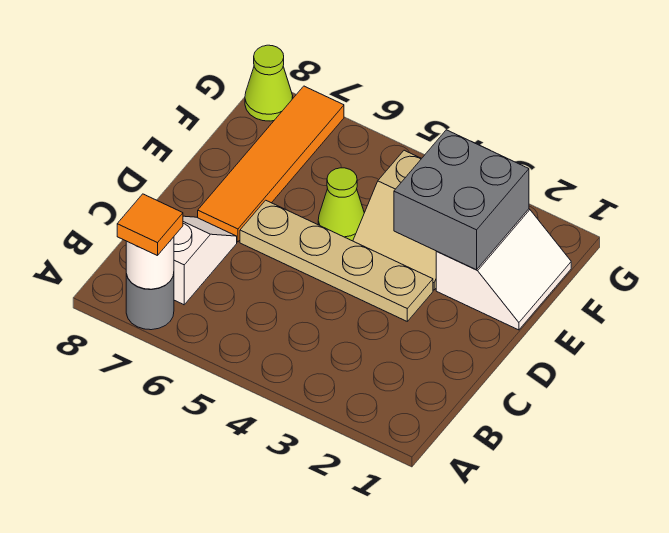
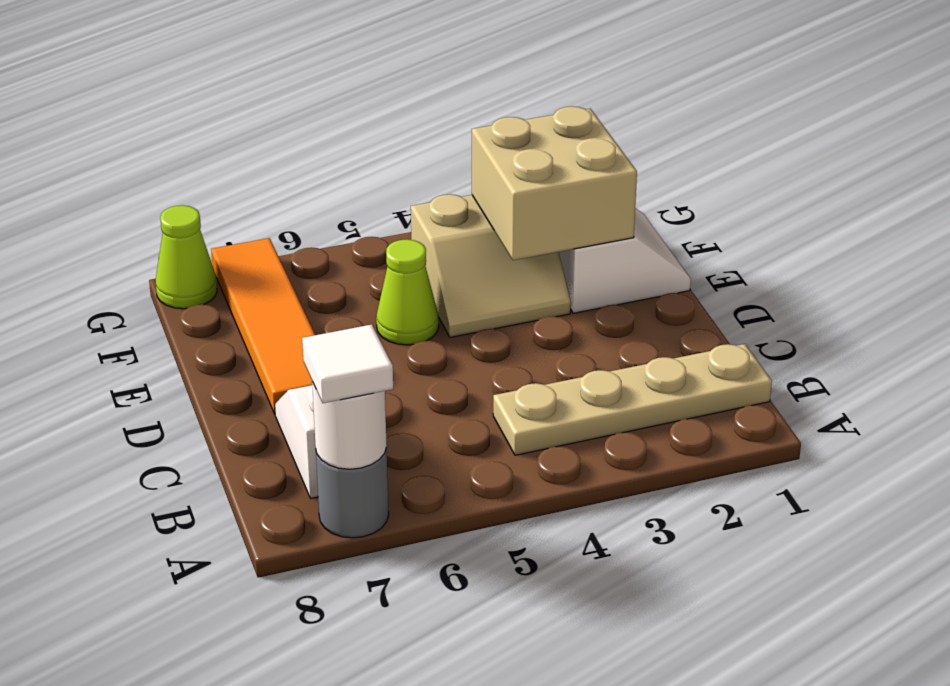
orange 1x1 tile [117,194,183,256] -> white 1x1 tile [302,324,393,403]
tan 1x4 plate [240,200,433,321] -> tan 1x4 plate moved to [493,344,772,455]
grey 2x2 brick [394,130,529,270] -> tan 2x2 brick [472,106,637,260]

